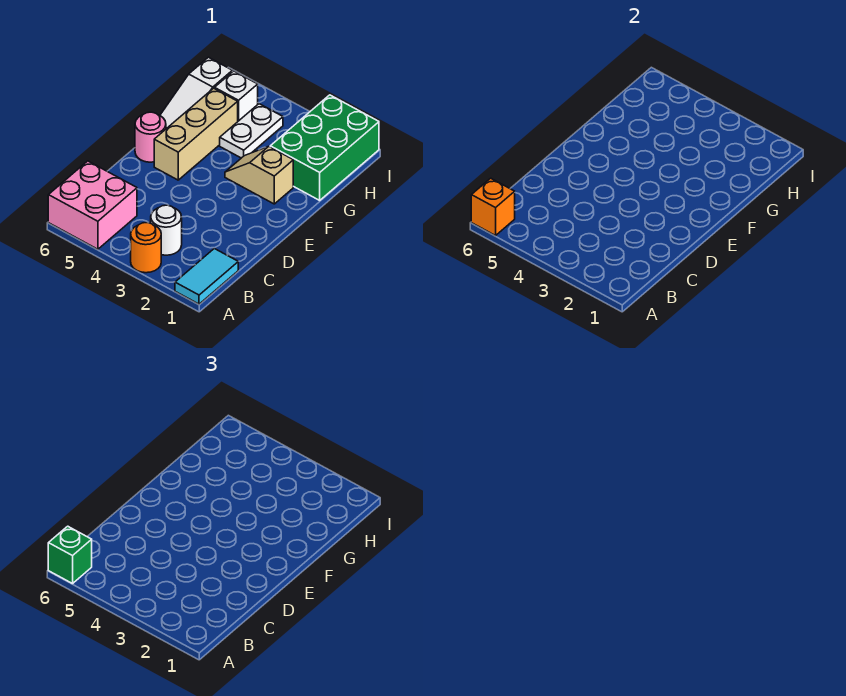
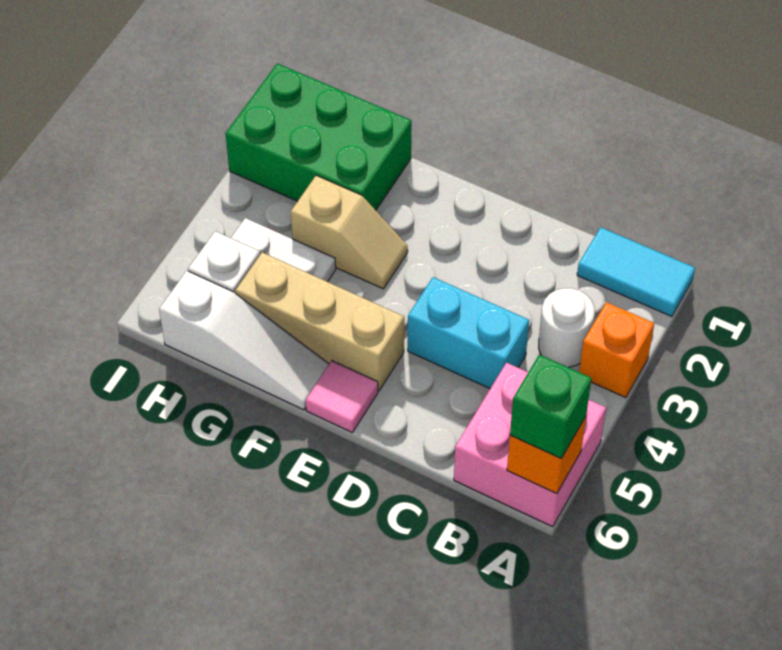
orange 1x1 round brick [131,223,161,273] -> orange 1x1 brick [579,302,654,398]
none -> cyan 1x2 brick [408,277,529,389]
pink 1x1 round brick [135,112,166,162] -> pink 1x1 tile [306,361,378,432]
tan 1x2 slope [225,147,293,204] -> tan 1x2 slope turned to [291,175,408,289]

